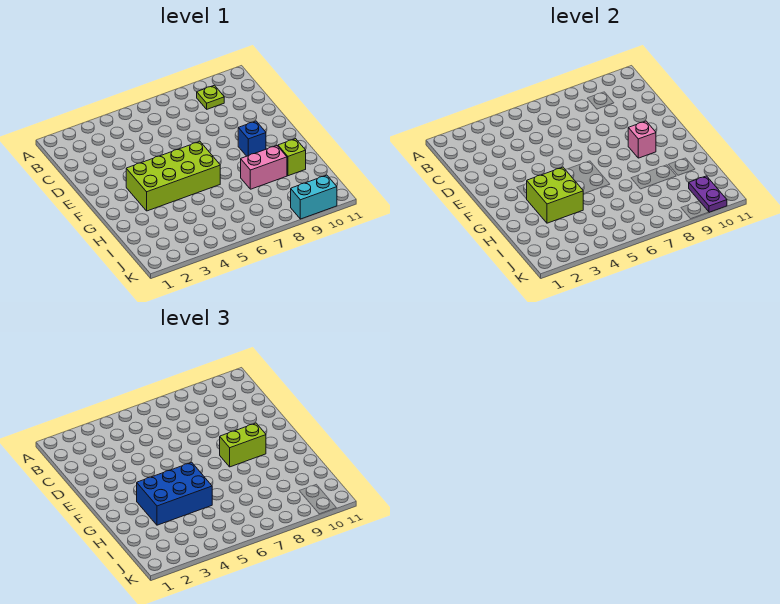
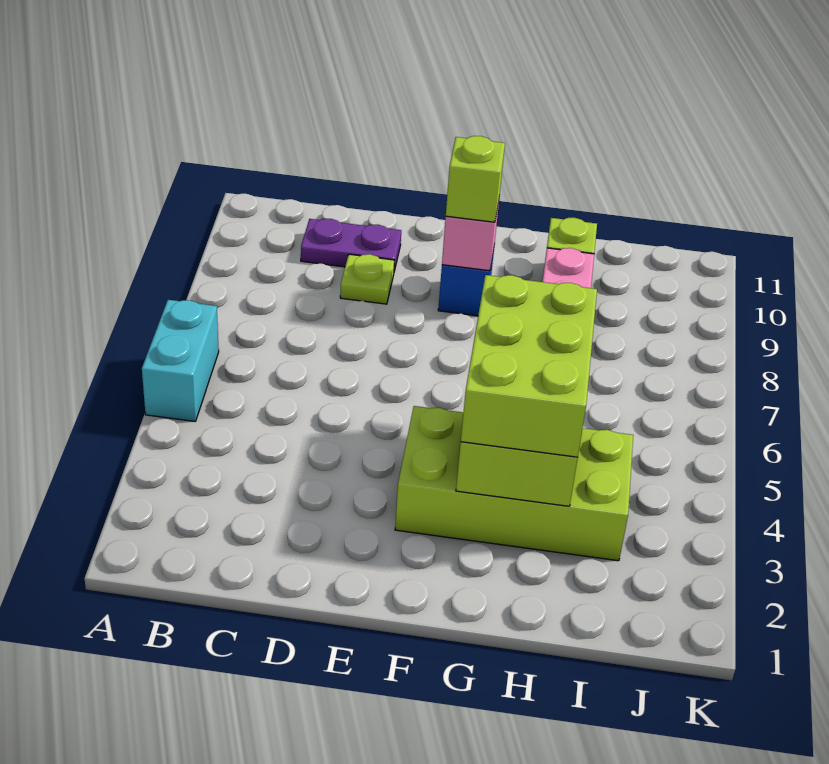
lime 1x1 plate [197,85,224,109] -> lime 1x1 plate moved to [340,254,394,304]
lime 2x4 brick [126,142,220,211] -> lime 2x4 brick turned to [395,406,633,561]
lime 1x2 brick [220,423,266,467] -> lime 1x1 brick [446,136,505,222]
blue 2x3 brick [137,462,212,525] -> lime 2x3 brick [461,275,597,457]
purple 1x2 plate [689,176,727,212] -> purple 1x2 plate moved to [301,219,401,271]
cyan 1x2 brick [291,175,337,219] -> cyan 1x2 brick moved to [142,300,219,421]

